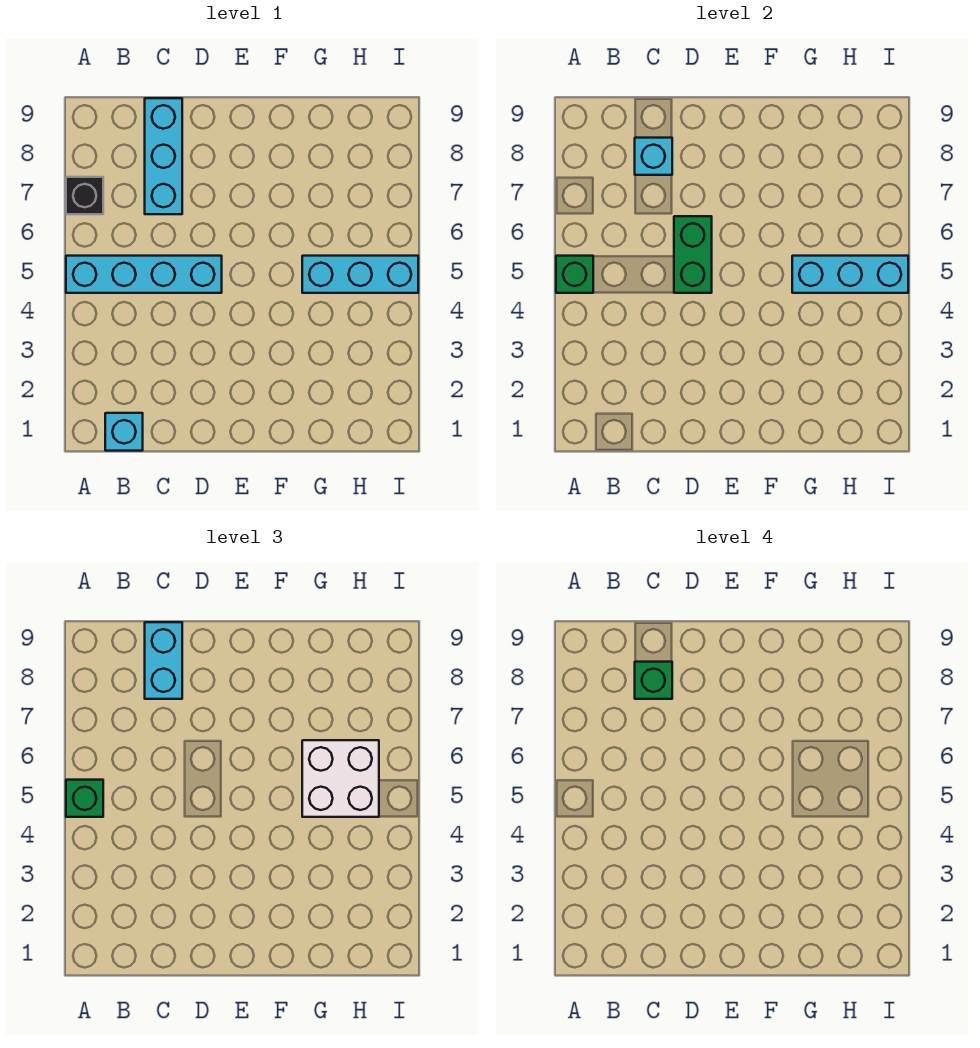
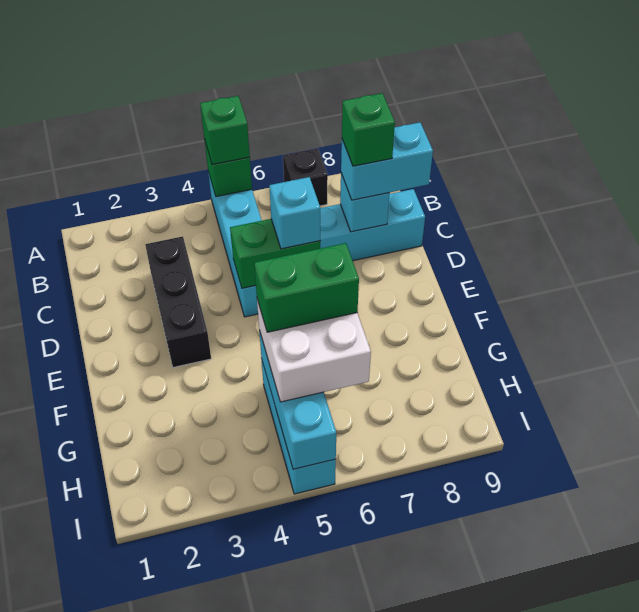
cyan 1x1 brick [105,413,143,451] -> cyan 1x1 brick moved to [269,177,320,249]
none -> black 1x3 brick [145,236,211,367]
none -> green 1x2 brick [254,243,359,332]

